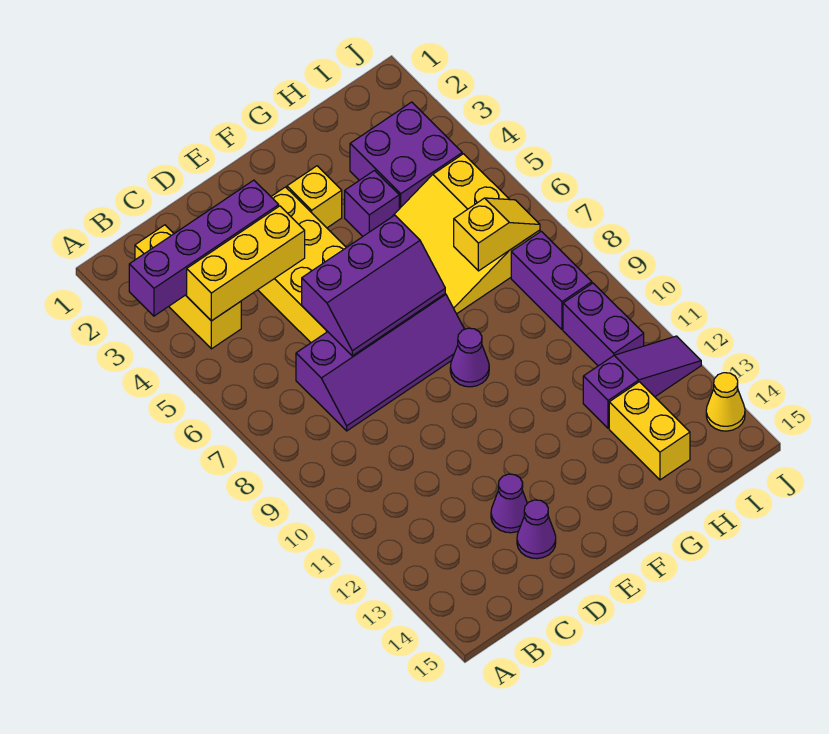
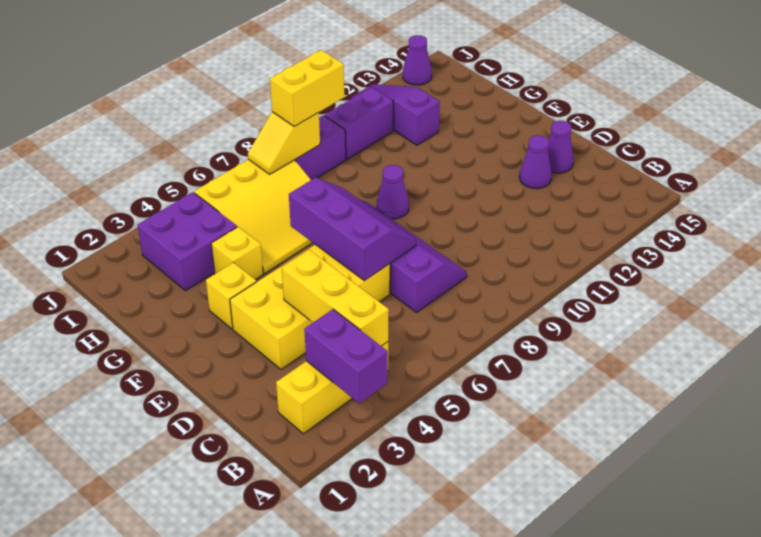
purple 1x4 brick [129,180,279,316] -> purple 1x2 brick [304,309,388,404]
purple 1x1 brick [345,171,399,236] -> yellow 1x1 brick [211,227,263,280]
yellow 1x2 slope [454,198,540,271] -> yellow 1x2 slope turned to [248,112,320,174]
yellow 1x2 brick [609,382,690,480] -> yellow 1x2 brick moved to [270,50,344,127]
yellow 1x1 cone [706,373,745,431] -> purple 1x1 cone [403,35,432,85]

